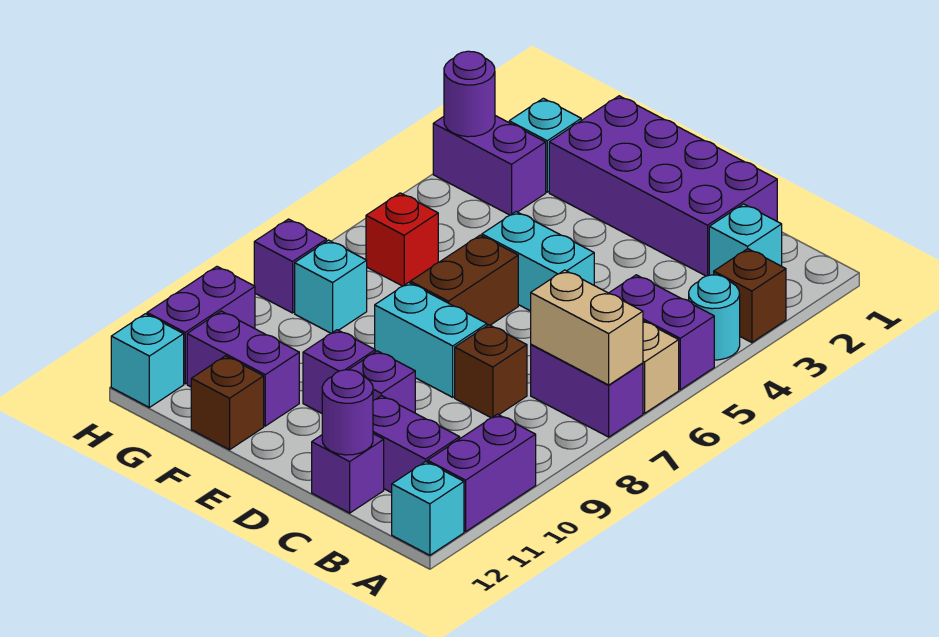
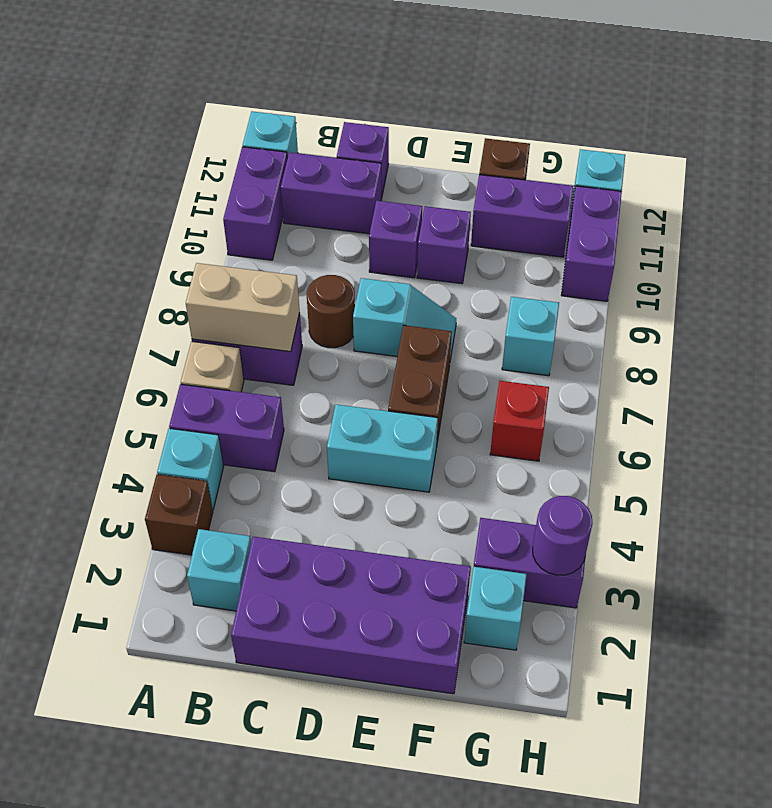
cyan 1x1 round brick [689,275,740,360] -> cyan 1x1 brick [157,429,223,510]
brown 1x1 brick [455,325,527,418] -> brown 1x1 round brick [307,275,355,348]
purple 1x1 round brick [322,370,373,455] -> none
cyan 1x2 brick [375,282,487,397] -> cyan 1x2 slope [353,278,456,360]
purple 1x1 brick [254,219,327,313] -> none

